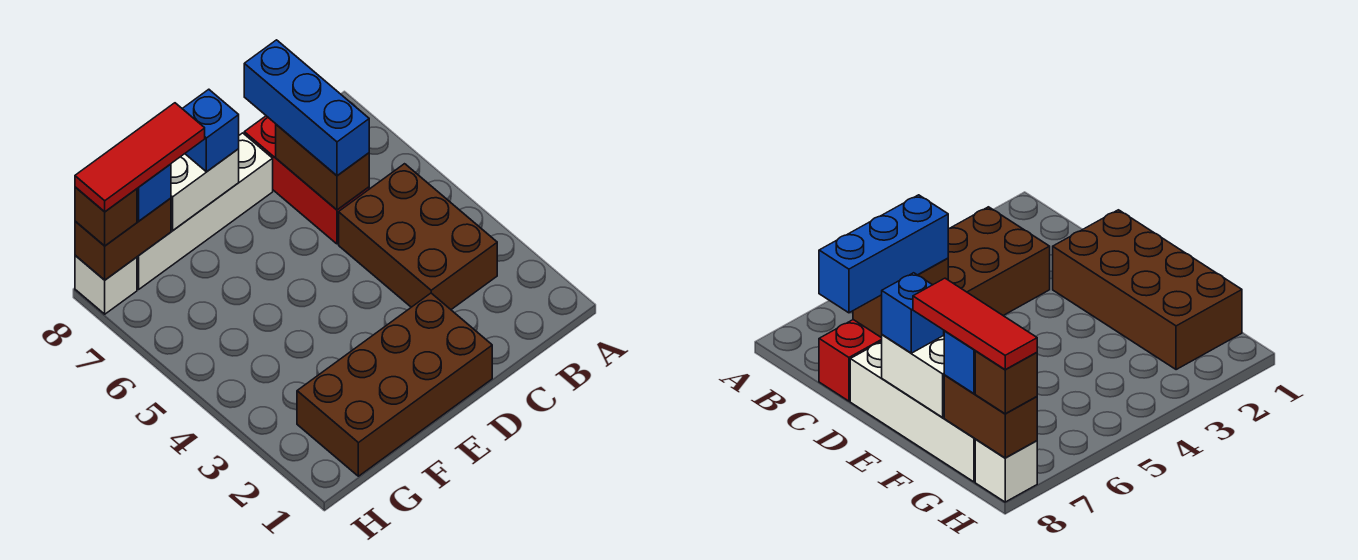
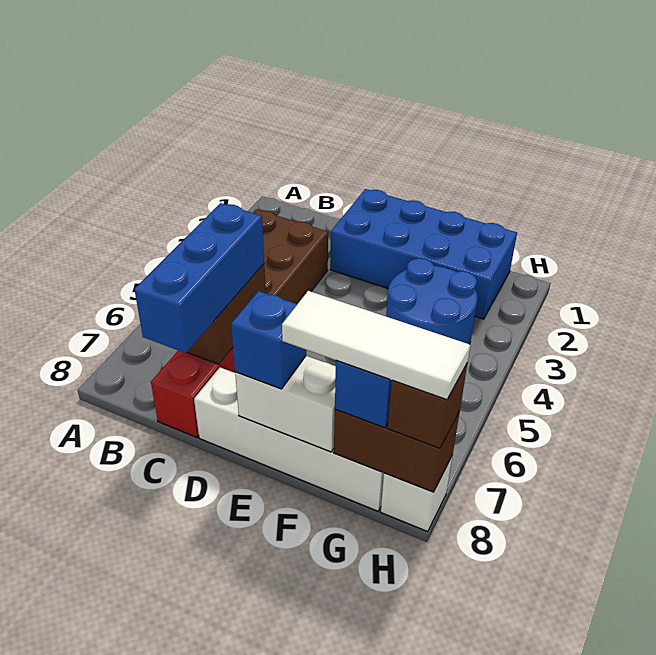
brown 2x4 brick [297,293,492,476] -> blue 2x4 brick [330,189,517,319]
none -> blue 2x2 round brick [386,258,478,344]
red 1x3 tile [75,103,205,212] -> white 1x3 tile [282,291,470,400]

